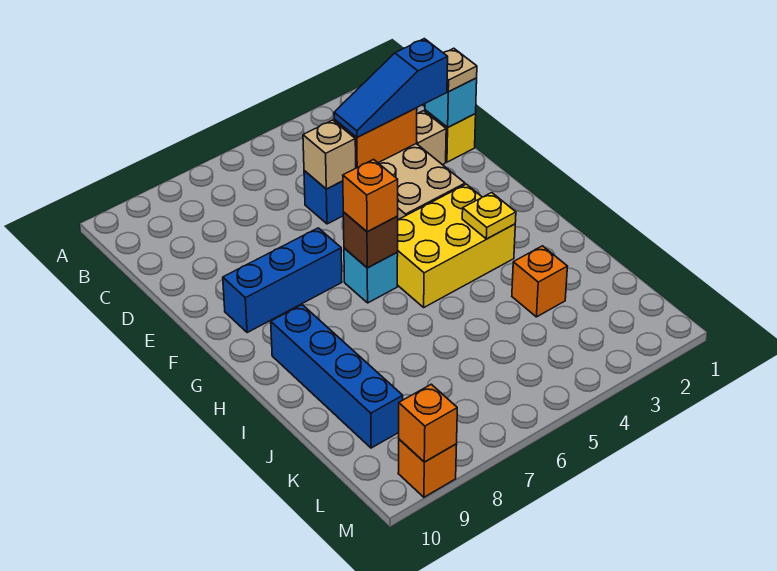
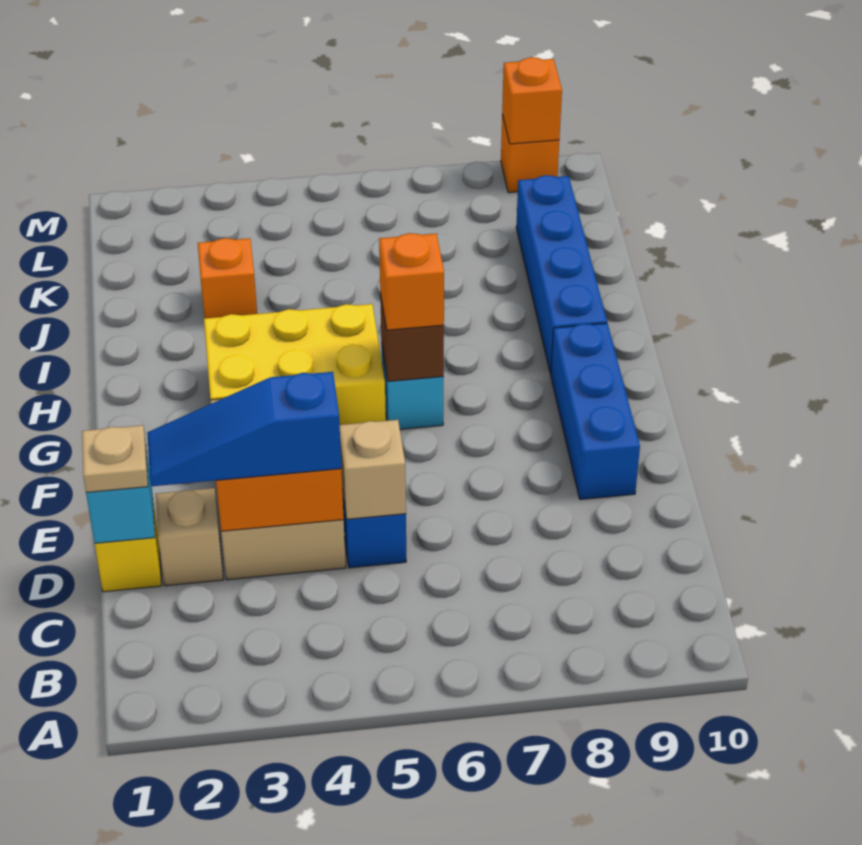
blue 1x3 slope [334,39,448,137] -> blue 1x3 slope turned to [147,372,341,486]
blue 1x3 brick [223,228,342,333] -> blue 1x3 brick turned to [551,323,640,500]
yellow 1x1 plate [462,193,516,239] -> none

